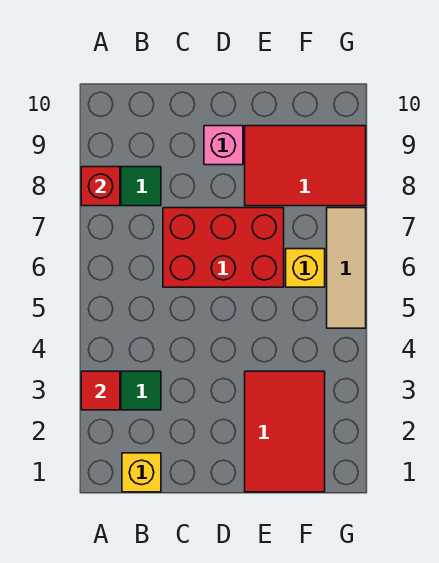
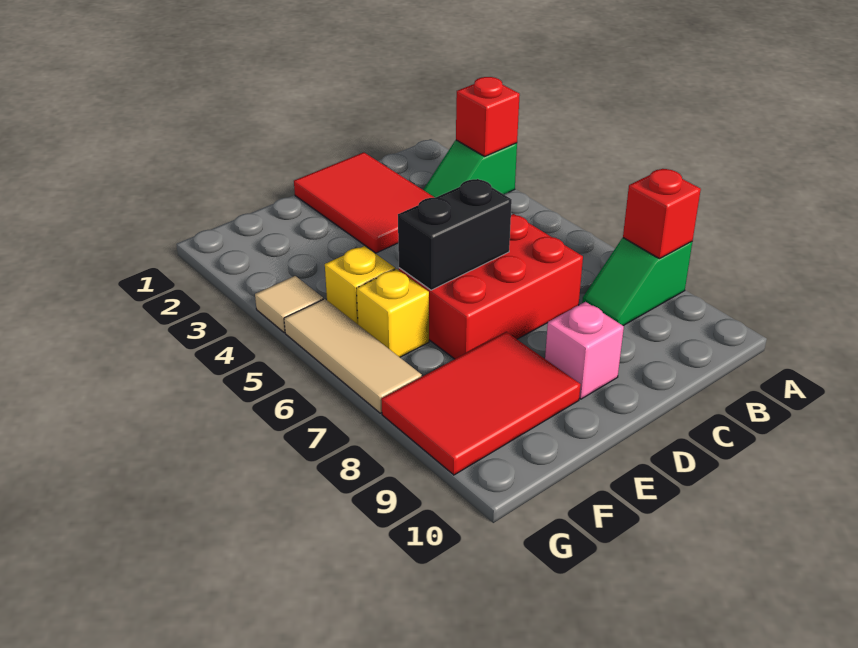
red 1x1 tile [81,371,120,410] -> red 1x1 brick [456,77,520,156]
yellow 1x1 brick [122,453,161,492] -> yellow 1x1 brick moved to [325,246,395,324]
none -> black 1x2 brick [398,179,512,290]
red 2x3 tile [245,371,325,492] -> red 2x3 tile moved to [294,152,435,253]
none -> tan 1x1 tile [255,276,323,333]

